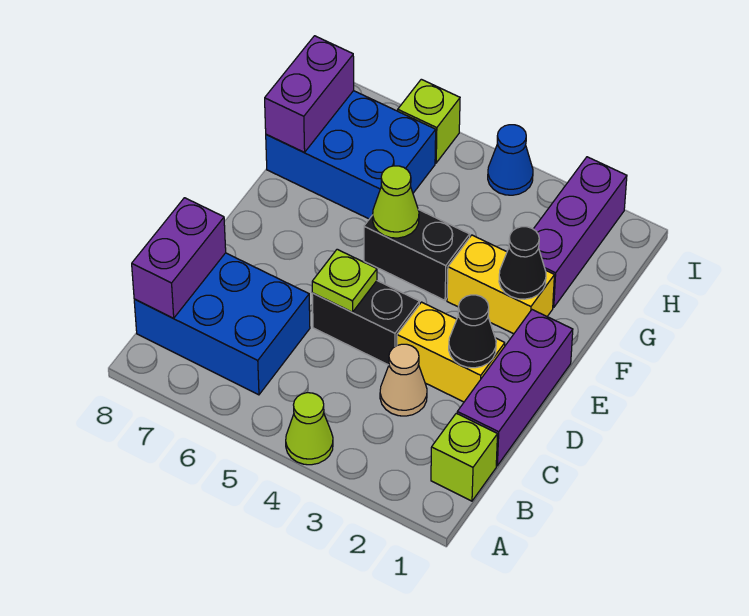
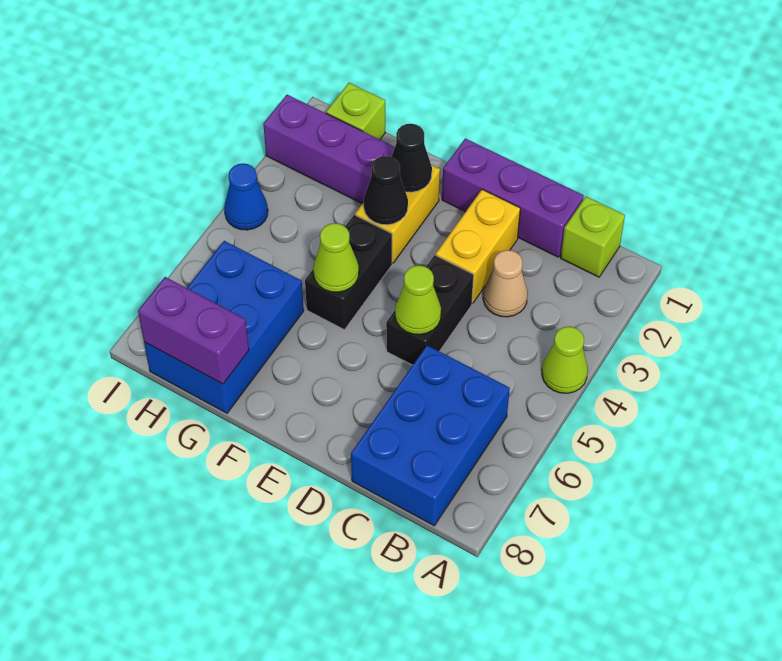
purple 1x2 brick [132,198,226,318] -> none
black 1x1 cone [449,295,496,368] -> black 1x1 cone moved to [364,156,408,225]
lime 1x1 plate [312,249,377,312] -> lime 1x1 cone [395,265,441,335]
lime 1x1 brick [398,79,460,163] -> lime 1x1 brick moved to [326,83,385,139]

